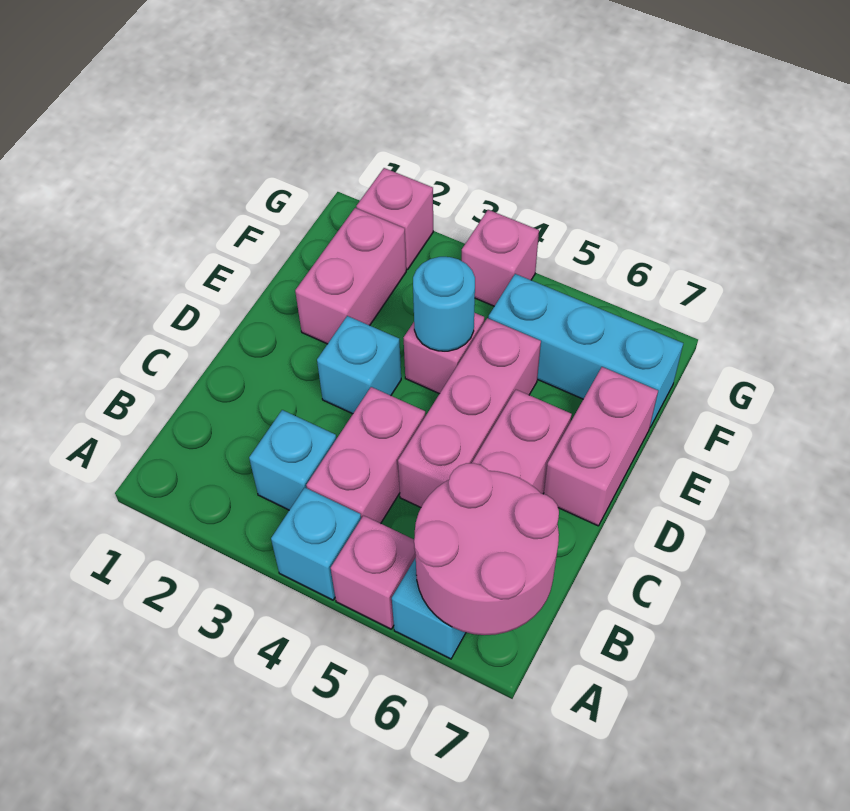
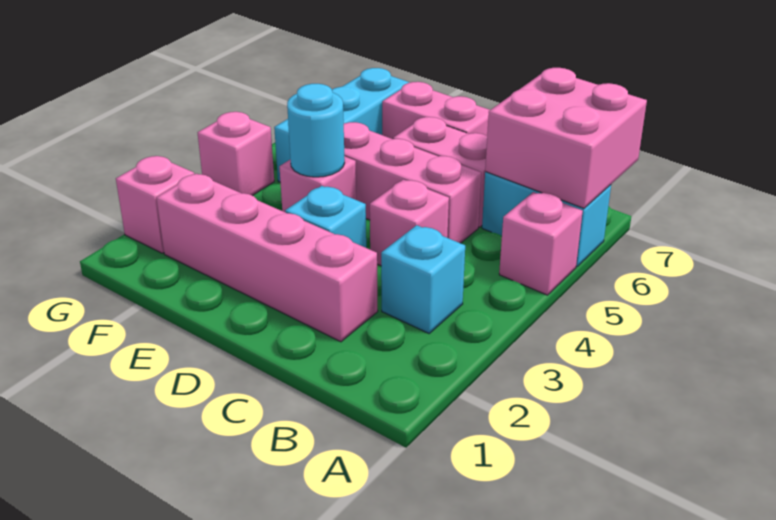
cyan 1x1 brick [271,487,361,600] -> none
pink 2x2 round brick [414,463,559,635] -> pink 2x2 brick [485,68,647,208]
pink 1x2 brick [306,387,425,524] -> pink 1x1 brick [370,180,449,266]
pink 1x2 brick [295,208,406,344] -> pink 1x4 brick [156,174,378,342]

